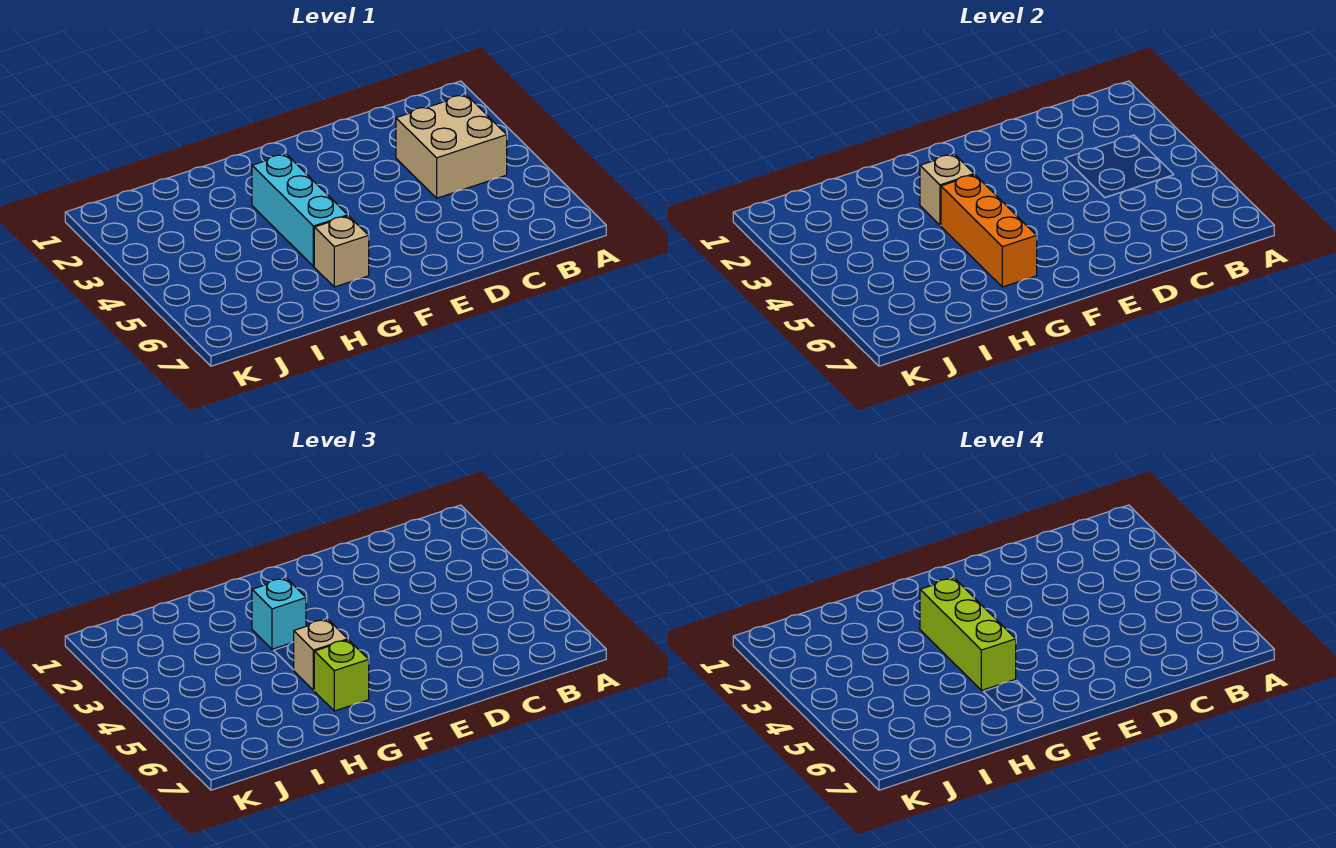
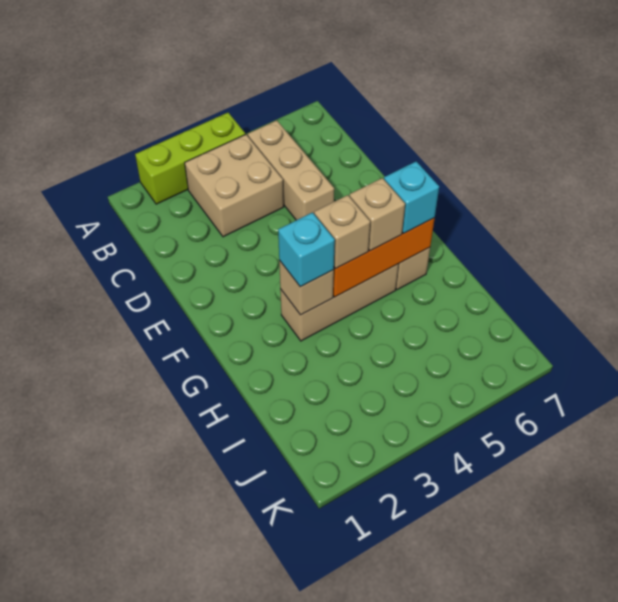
none -> tan 1x3 brick [248,120,334,220]
cyan 1x3 brick [252,154,348,266] -> tan 1x3 brick [280,264,398,341]
lime 1x3 brick [920,578,1016,690] -> lime 1x3 brick moved to [135,113,245,204]
none -> tan 1x1 brick [314,195,370,269]
lime 1x1 brick [314,640,369,711] -> cyan 1x1 brick [384,161,439,233]

